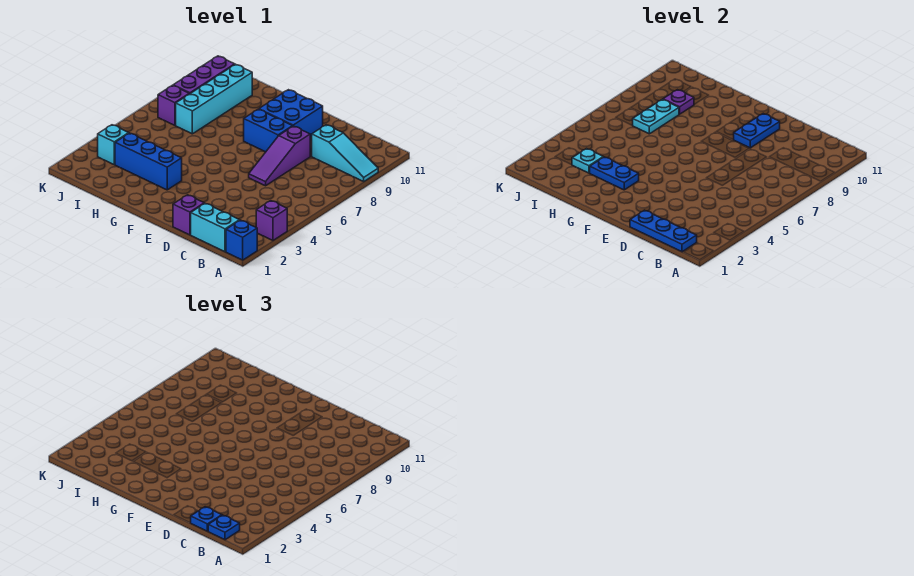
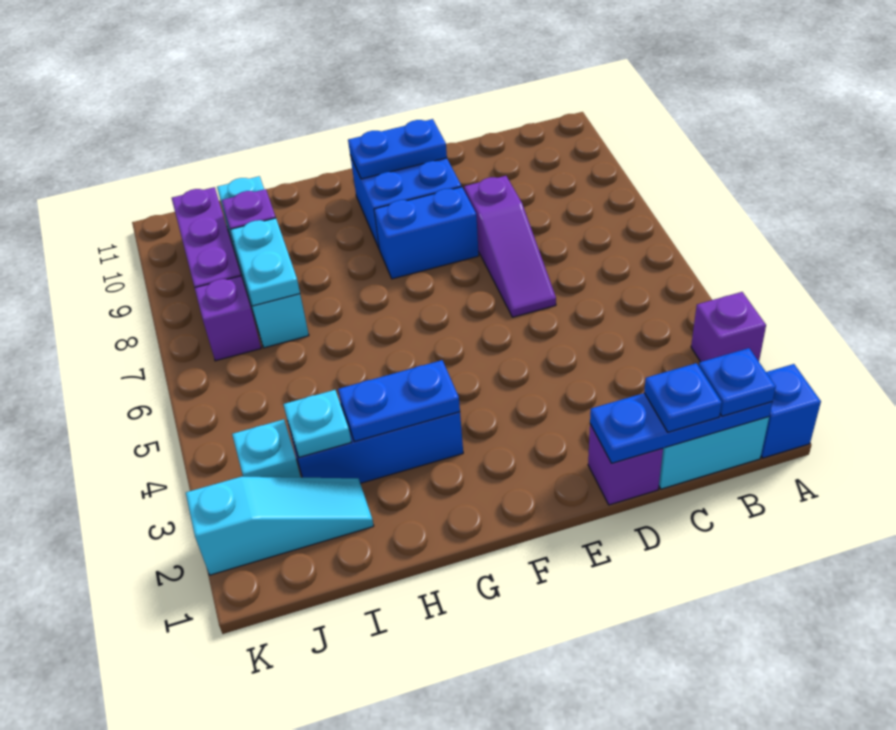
cyan 1x3 slope [312,125,378,181] -> cyan 1x3 slope moved to [186,477,374,575]
blue 1x2 plate [734,114,780,148] -> blue 1x2 plate turned to [348,119,447,179]

